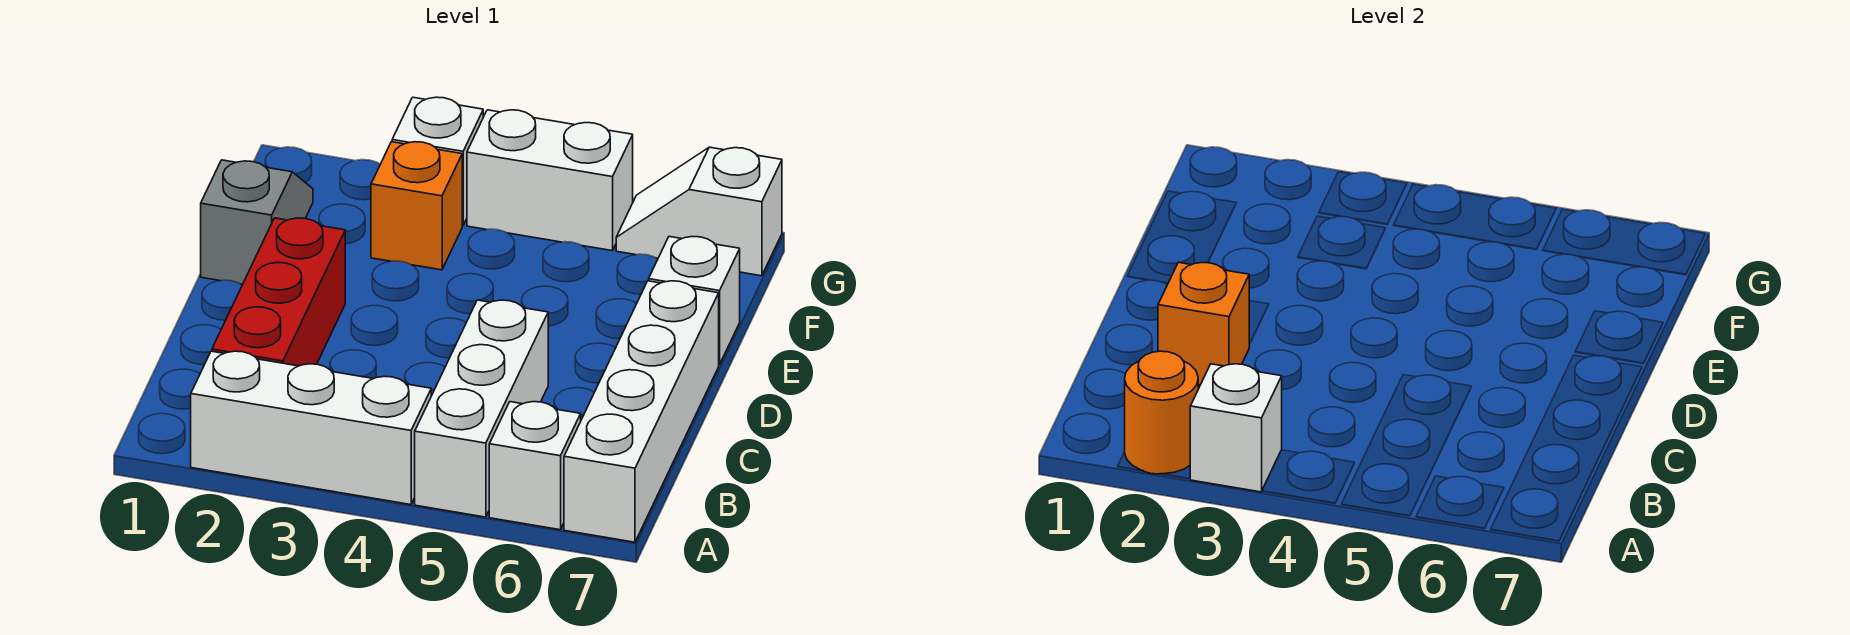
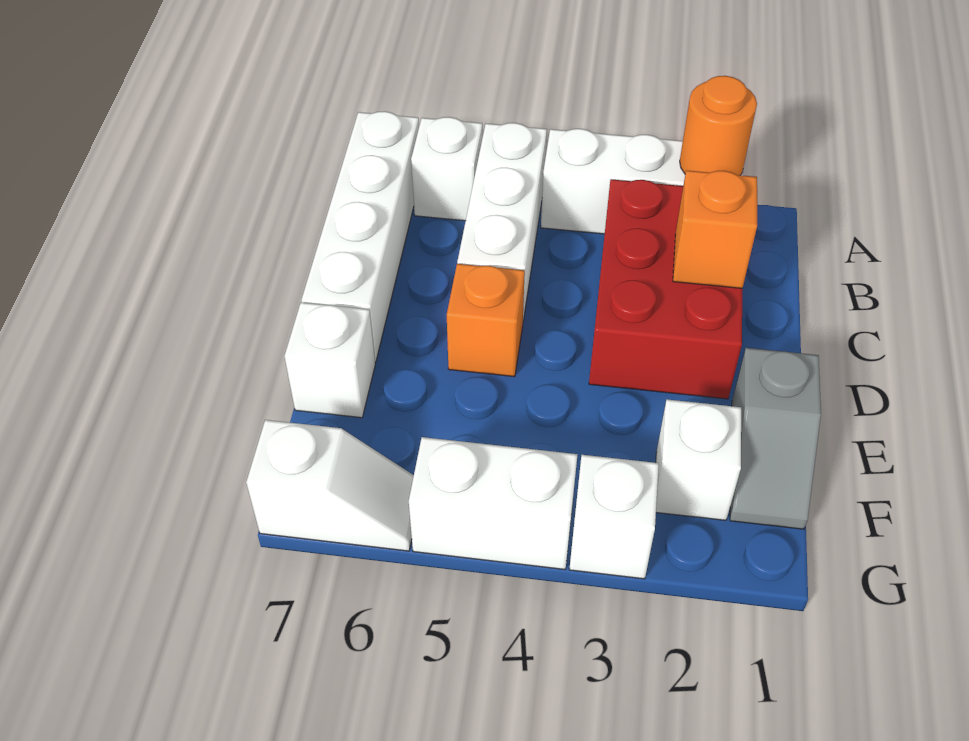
white 1x1 brick [1190,364,1282,492] -> white 1x1 brick moved to [656,399,741,520]
red 1x3 brick [212,218,345,366] -> red 2x3 brick [589,179,742,399]
orange 1x1 brick [371,142,462,270] -> orange 1x1 brick moved to [447,264,525,377]

